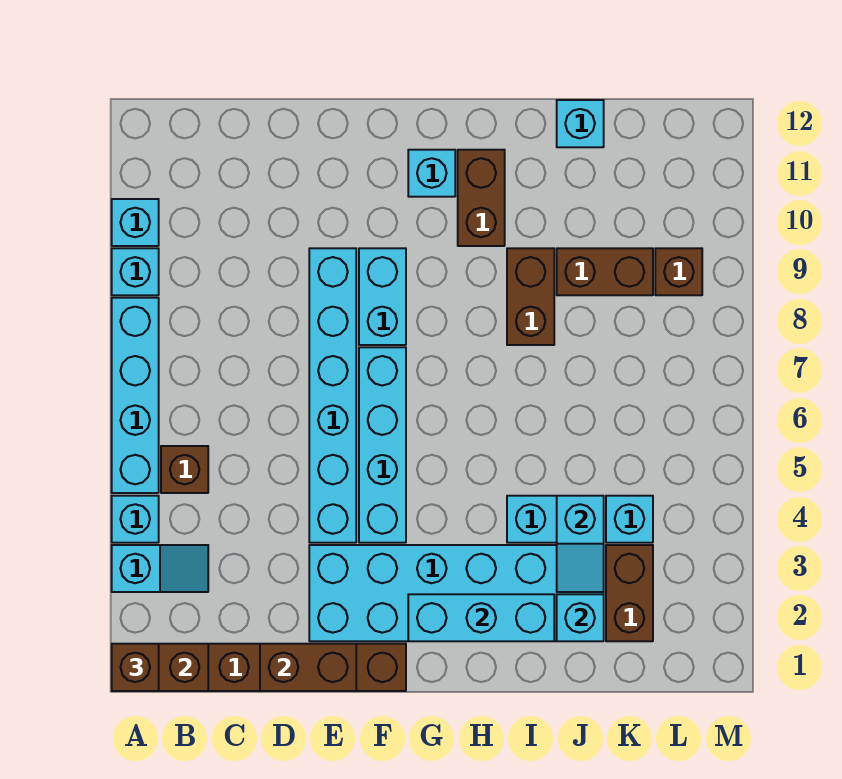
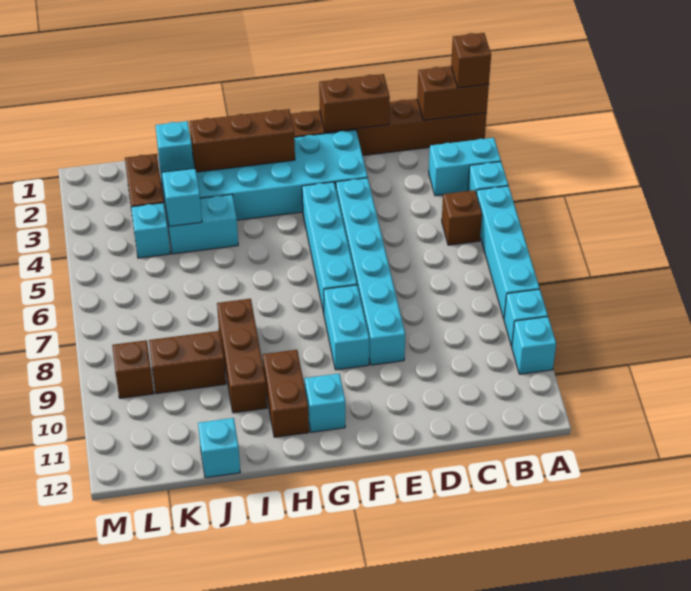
cyan 1x2 slope [112,545,208,592] -> cyan 1x2 brick [429,138,501,196]
cyan 1x3 brick [408,594,554,641] -> brown 1x3 brick [190,109,295,172]
brown 1x2 brick [507,248,554,345] -> brown 1x3 brick [217,299,267,413]

